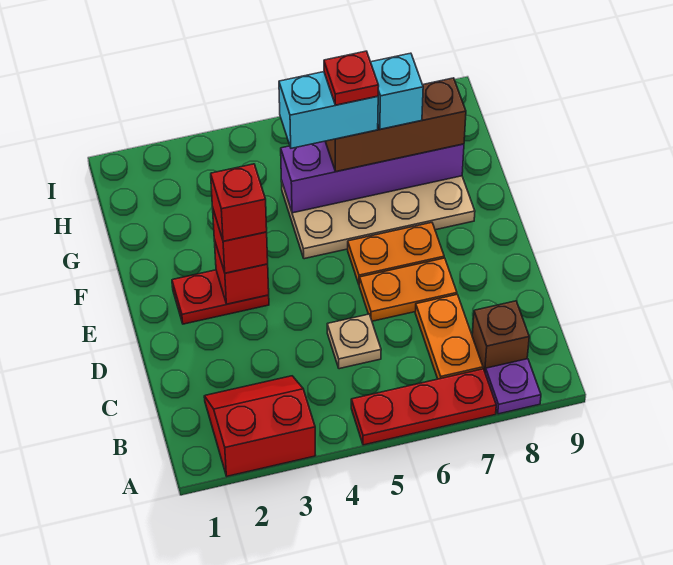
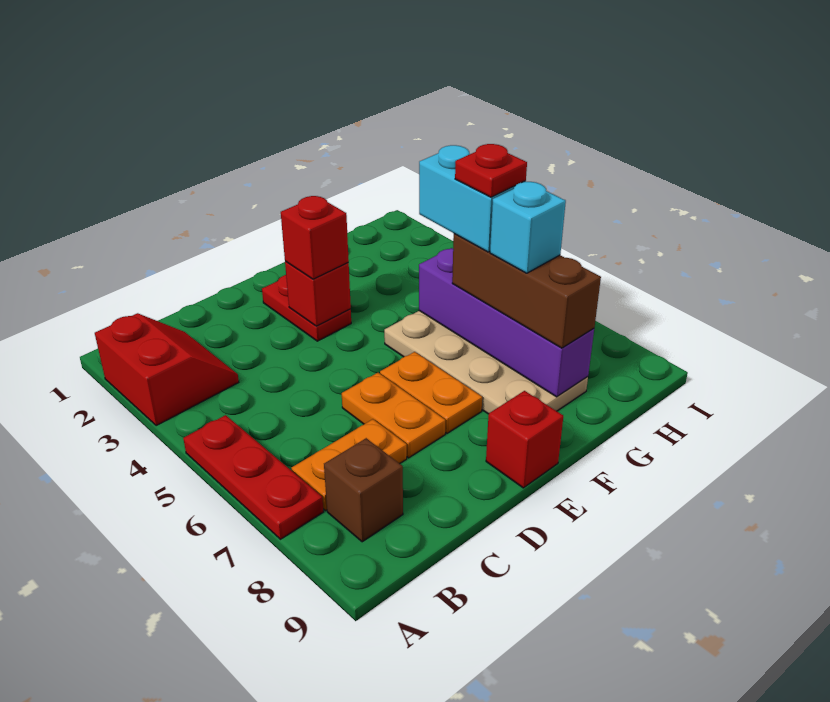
purple 1x1 plate [485,359,541,414] -> none
tan 1x1 plate [327,314,381,369] -> none
red 1x1 brick [211,164,267,241] -> red 1x1 brick moved to [486,391,563,488]

